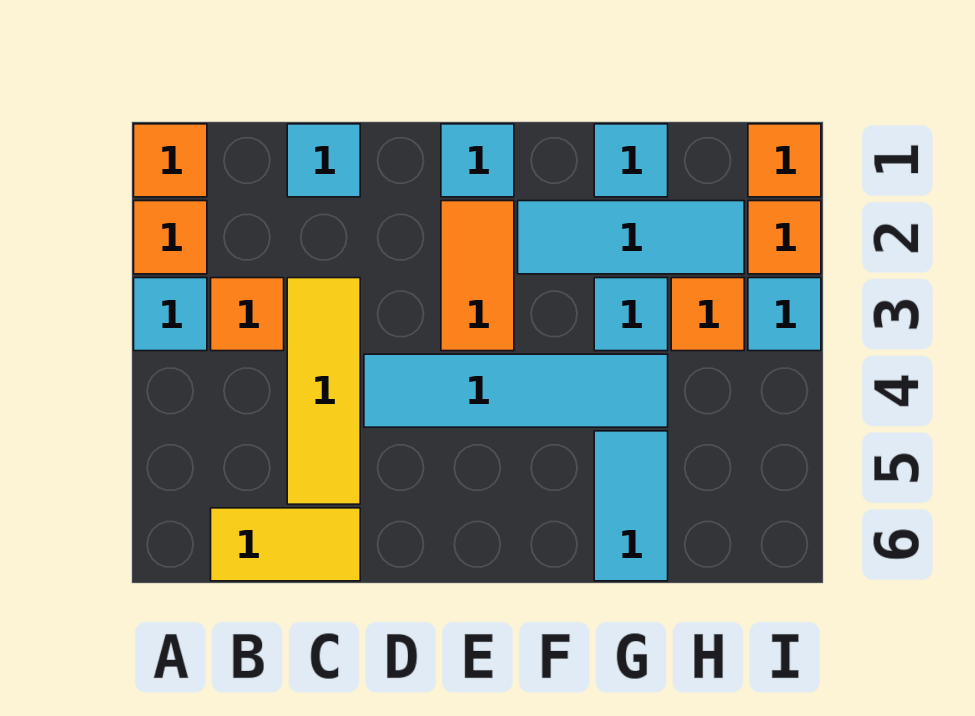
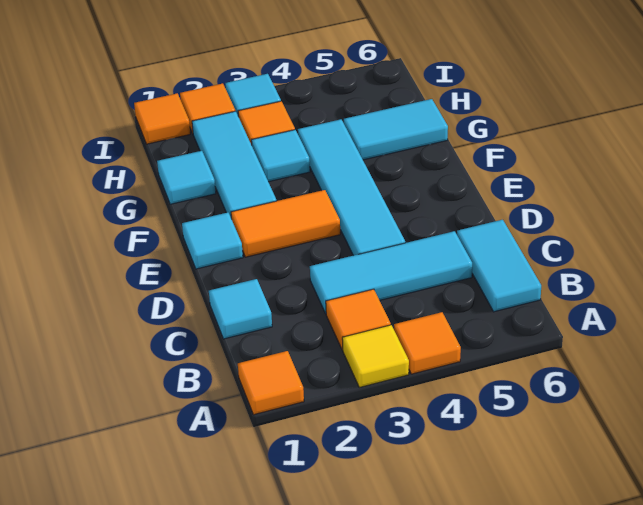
orange 1x1 tile [134,201,207,274] -> orange 1x1 tile moved to [394,312,461,374]
cyan 1x1 tile [134,278,207,351] -> yellow 1x1 tile [342,325,409,387]
yellow 1x2 tile [211,508,360,581] -> cyan 1x2 tile [457,220,541,312]
yellow 1x3 tile [287,278,360,504] -> cyan 1x3 tile [310,231,472,313]

